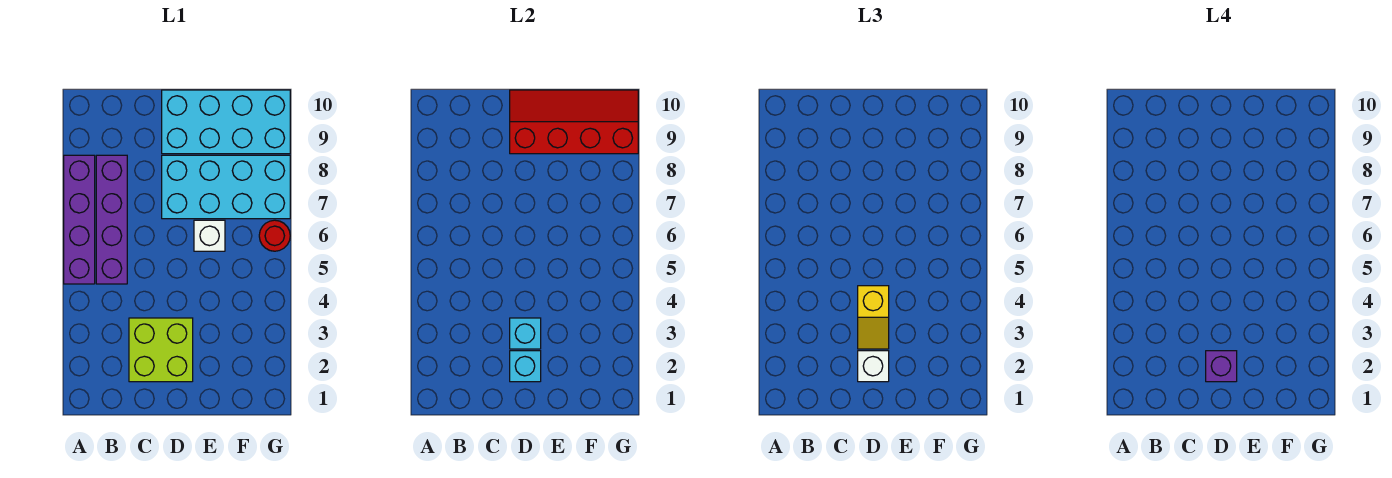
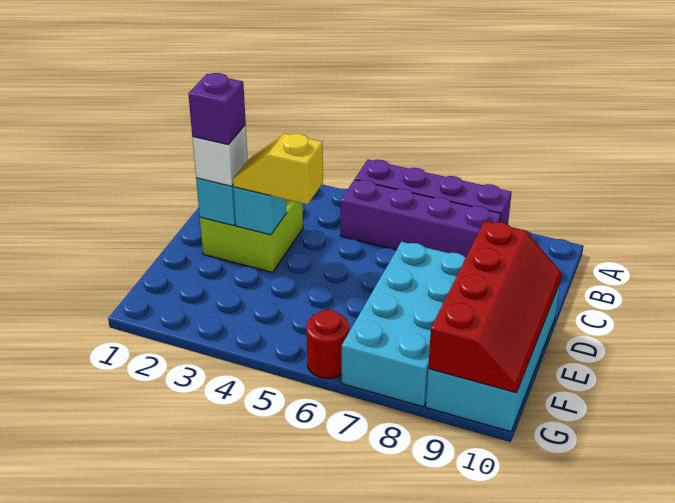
white 1x1 brick [194,220,225,251] -> none

